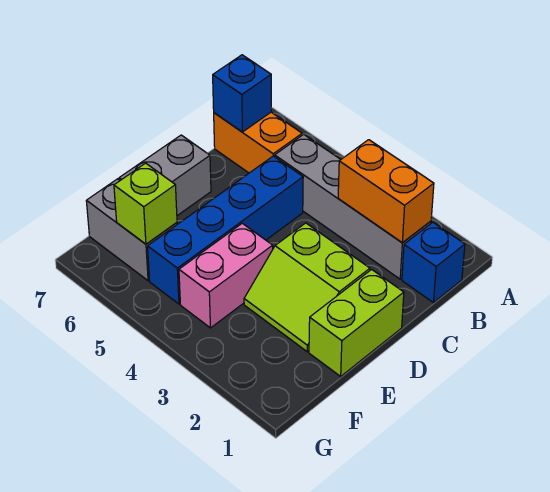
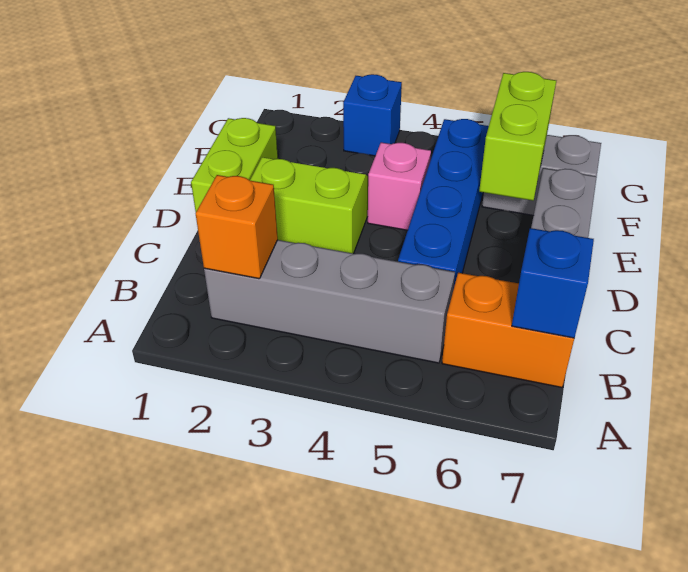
blue 1x1 brick [402,222,465,303] -> blue 1x1 brick moved to [343,74,402,156]
orange 1x2 brick [338,140,434,243] -> orange 1x1 brick [196,175,278,279]
pink 1x2 brick [179,223,273,328] -> pink 1x1 brick [368,143,431,230]
lime 1x1 brick [114,163,177,244] -> lime 1x2 brick [479,72,556,201]

